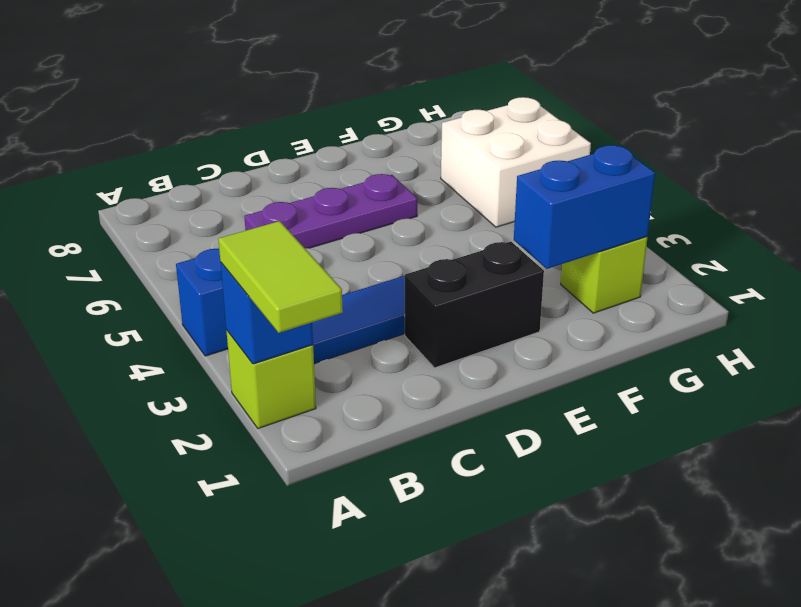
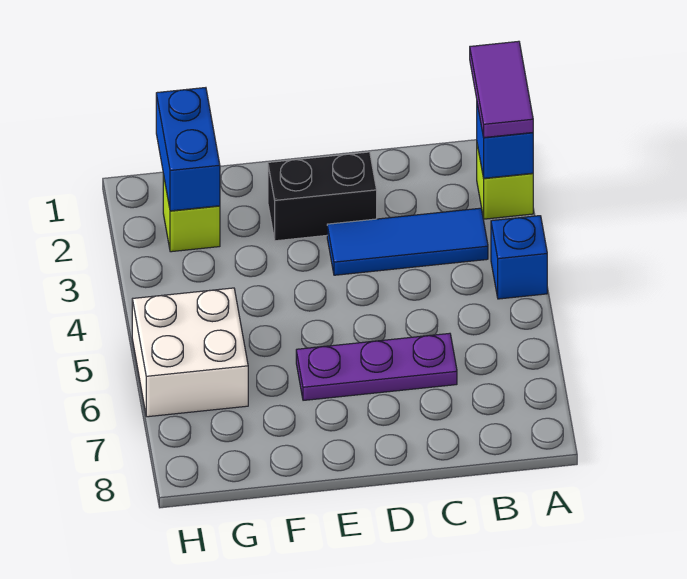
lime 1x2 tile [218,221,343,333] -> purple 1x2 tile [470,41,533,138]
blue 1x2 brick [514,145,655,269] -> blue 1x2 brick turned to [156,88,220,211]

